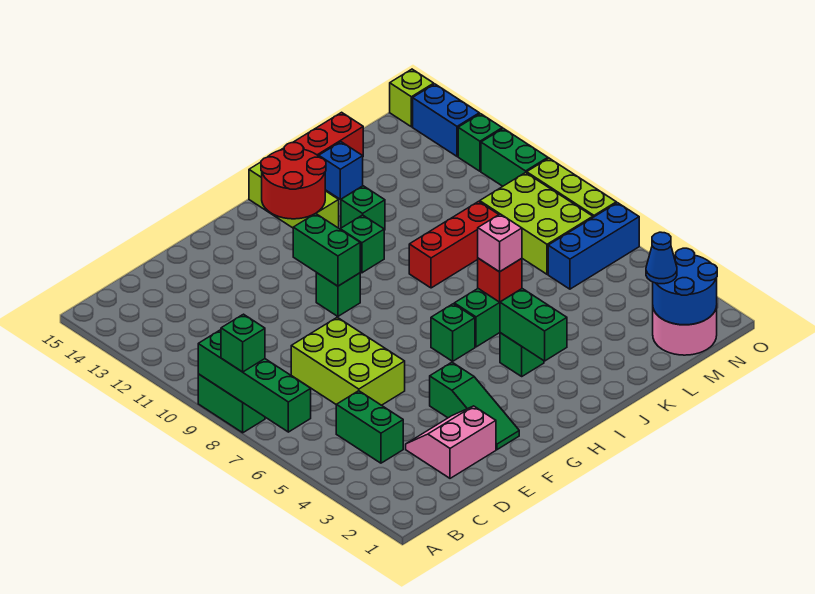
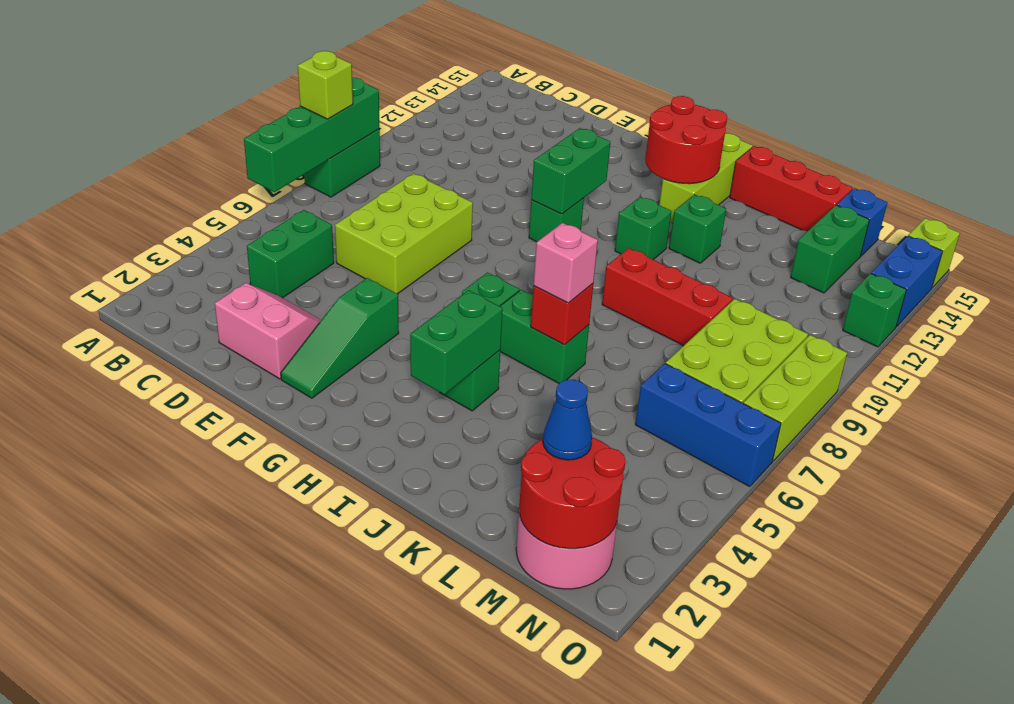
green 1x1 brick [221,314,265,372] -> lime 1x1 brick [298,51,353,119]
blue 1x1 brick [319,142,363,199] -> blue 1x1 brick moved to [837,188,887,256]
blue 2x2 round brick [653,248,717,325] -> red 2x2 round brick [519,438,625,549]
green 1x2 brick [481,128,548,186] -> green 1x2 brick moved to [791,205,869,293]

